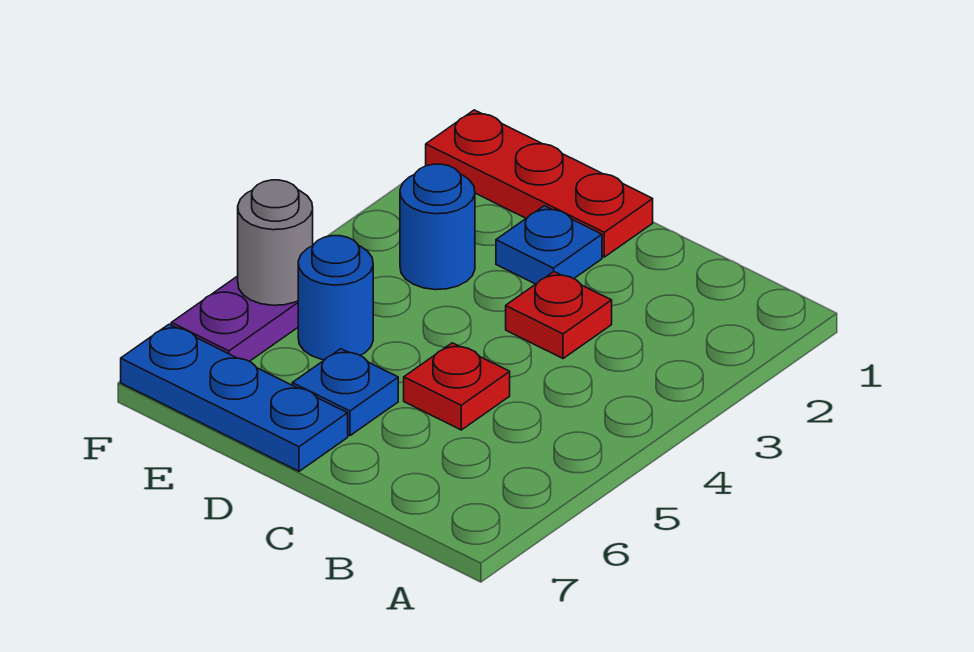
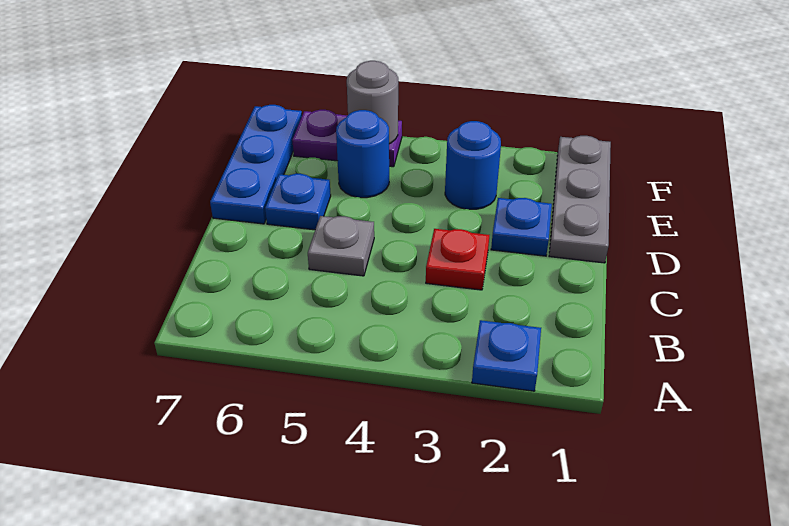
none -> blue 1x1 plate [472,320,541,391]
red 1x1 plate [404,343,510,430] -> grey 1x1 plate [308,216,374,276]
red 1x3 plate [426,110,653,257] -> grey 1x3 plate [549,136,611,263]

